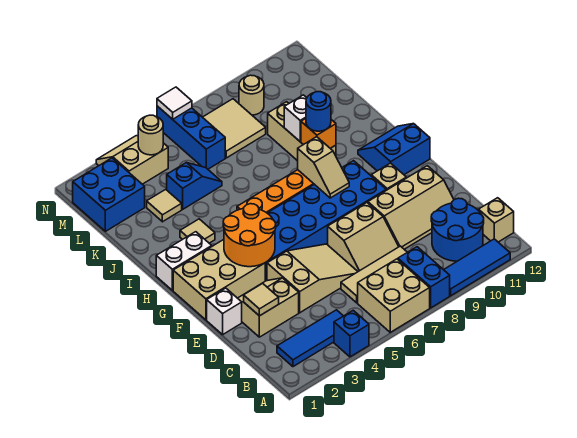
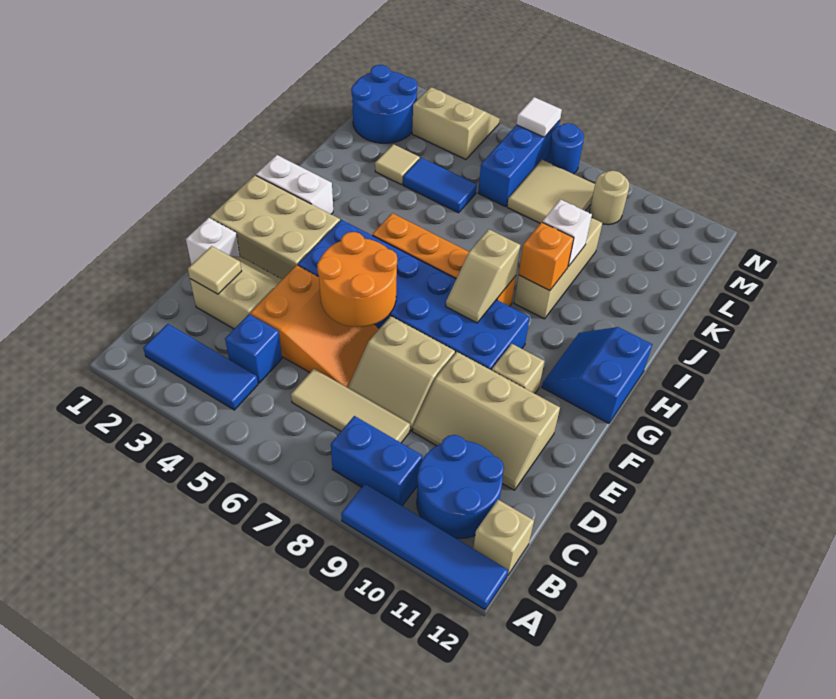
blue 1x1 brick [334,310,369,357] -> blue 1x1 brick moved to [225,314,282,383]
tan 2x2 brick [358,259,430,332] -> none
blue 1x2 brick [398,247,450,308] -> blue 1x2 brick turned to [331,416,423,506]
blue 1x3 tile [444,239,510,296] -> blue 1x4 tile [341,484,508,610]
tan 2x3 slope [267,244,358,313] -> orange 2x3 slope [250,265,379,388]
orange 2x2 round brick [223,204,276,267] -> orange 2x2 round brick moved to [317,232,397,327]
blue 2x2 slope [358,124,430,175] -> blue 2x2 slope turned to [542,327,652,423]
tan 1x1 tile [180,219,215,243] -> none
blue 1x1 round brick [306,92,331,131] -> blue 1x1 round brick moved to [547,123,584,174]
blue 1x2 slope [167,163,222,209] -> blue 1x2 tile [403,158,477,213]
blue 2x2 brick [73,158,145,231] -> blue 2x2 round brick [351,65,417,143]
tan 1x1 round brick [138,115,163,155] -> none

